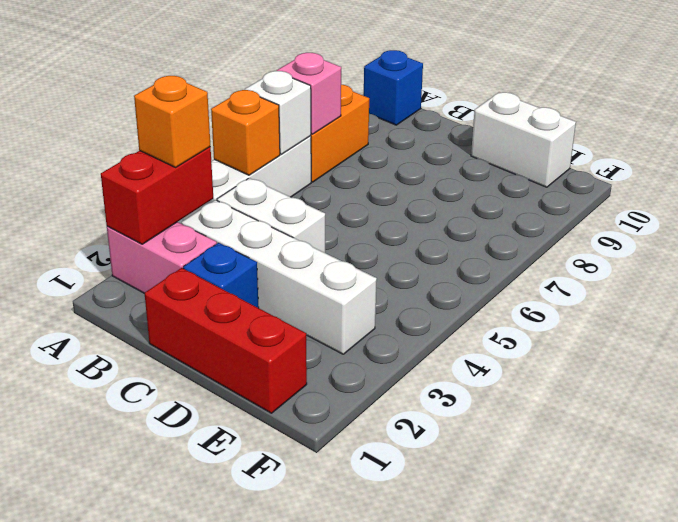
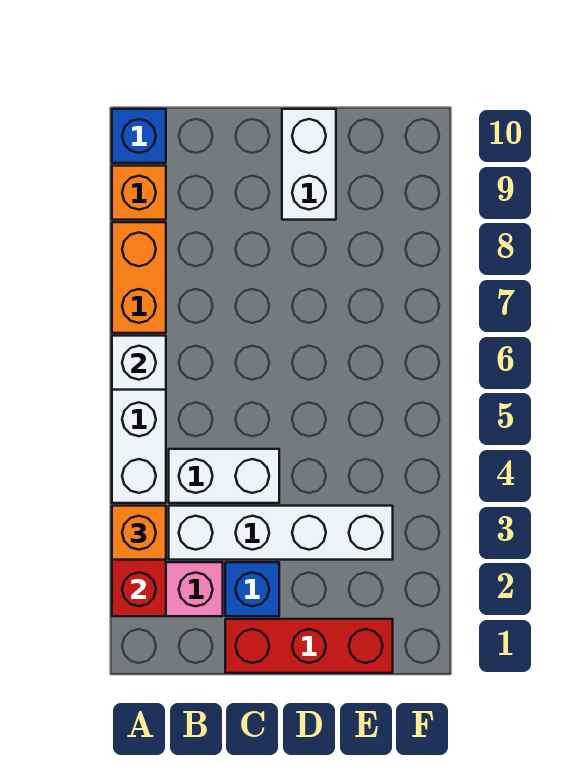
orange 1x1 brick [211,90,280,175] -> orange 1x1 brick moved to [112,166,166,220]
pink 1x1 brick [277,53,341,134] -> none
white 1x2 brick [471,92,576,187] -> white 1x2 brick turned to [282,109,336,220]

